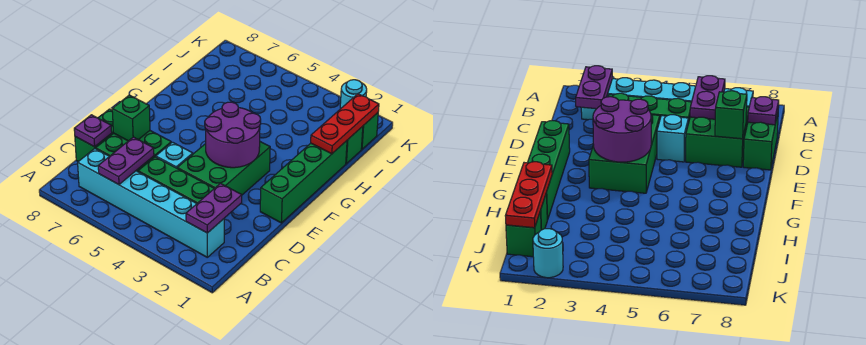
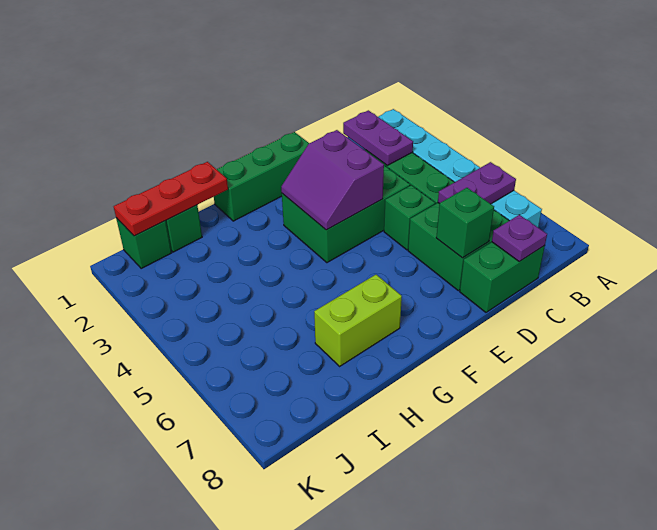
purple 1x2 plate [186,184,242,233] -> purple 1x2 plate turned to [343,110,413,165]
cyan 1x1 brick [156,142,193,168] -> green 1x1 brick [384,185,435,250]
green 1x4 brick [260,141,347,223] -> green 1x3 brick [214,132,309,221]
purple 2x2 round brick [205,102,261,168] -> purple 2x2 slope [281,130,384,230]
none -> lime 1x2 brick [314,275,402,366]
cyan 1x1 round brick [340,80,367,109] -> none

